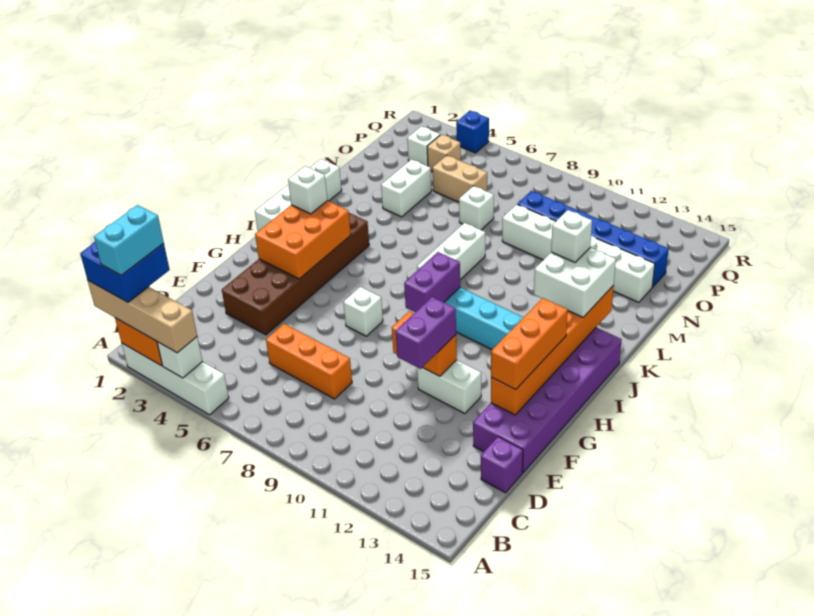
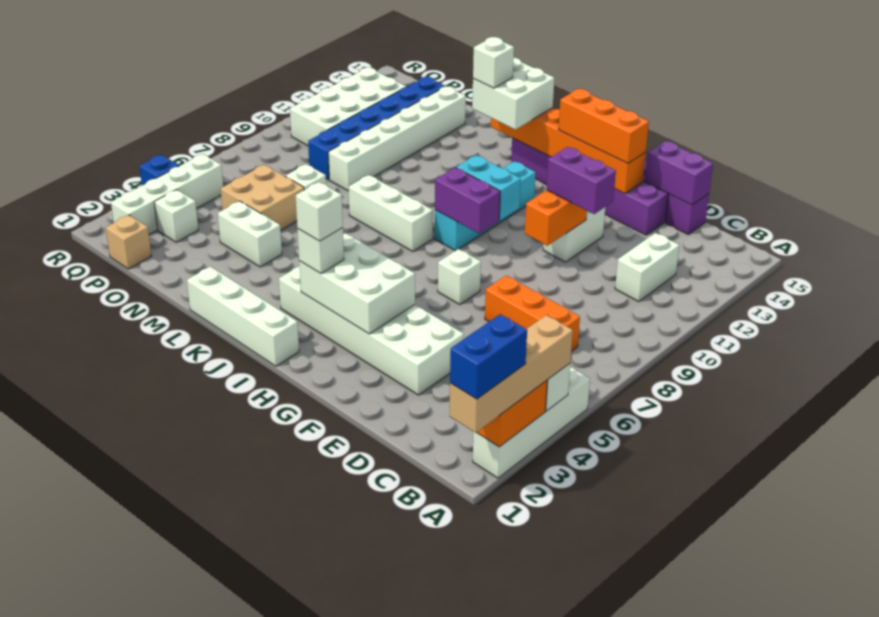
blue 2x2 brick [80,242,170,302] -> blue 1x2 brick [450,314,527,399]
cyan 1x2 brick [94,205,164,275] -> cyan 1x2 brick moved to [456,155,521,220]
none -> white 1x2 brick [615,233,679,302]
orange 1x3 brick [266,324,352,399] -> orange 1x3 brick turned to [485,276,580,351]
none -> purple 1x2 brick [645,141,713,205]
brown 2x6 brick [222,213,369,335] -> white 2x6 brick [279,266,464,395]
orange 2x3 brick [255,201,351,279] -> white 2x3 brick [299,233,415,334]
none -> white 1x1 brick [296,182,343,241]
tan 1x2 brick [432,155,487,202] -> tan 2x2 brick [221,165,304,231]
tan 1x1 brick [427,134,461,172] -> tan 1x1 brick moved to [106,215,151,269]
none -> white 2x4 brick [290,68,406,145]
none -> white 1x4 brick [111,154,223,234]

